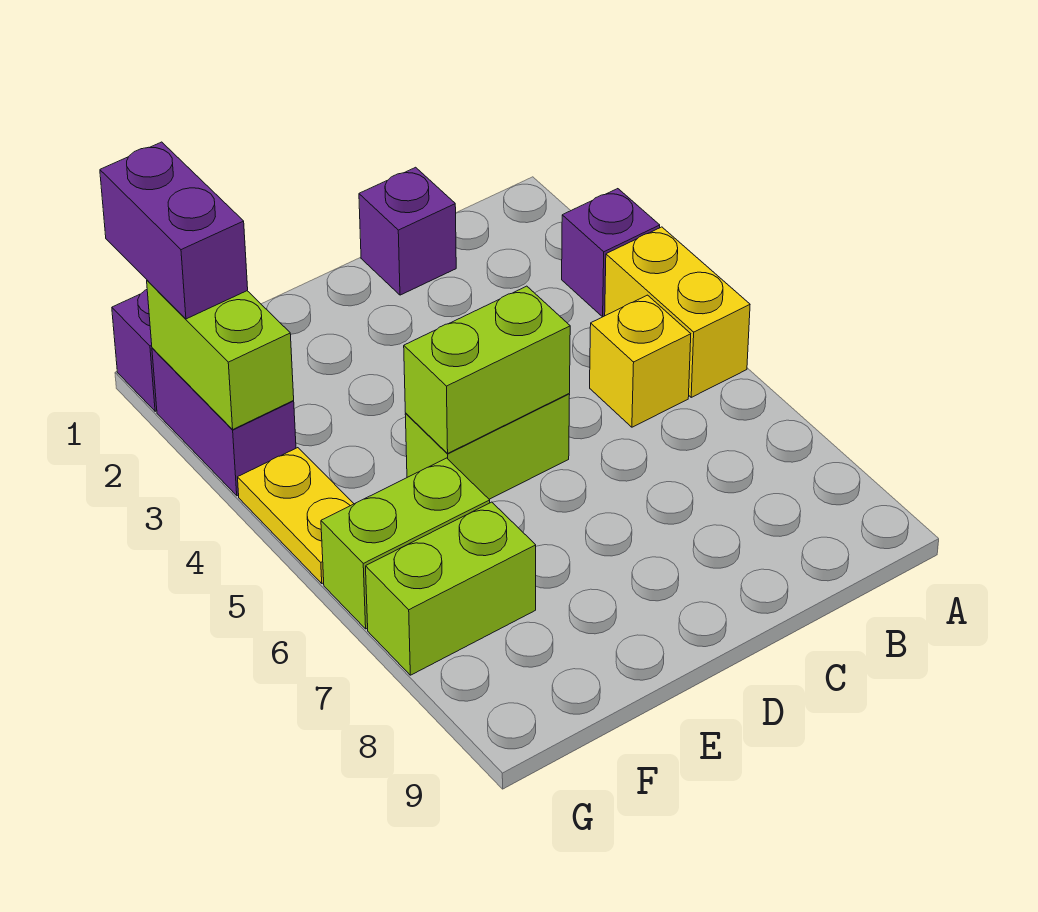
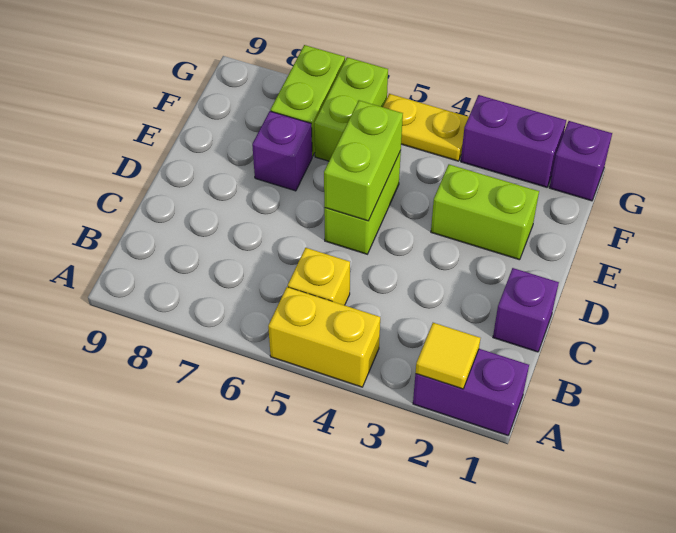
none -> yellow 1x1 tile [416,323,480,389]
purple 1x1 brick [562,189,660,317] -> purple 1x1 brick moved to [252,111,312,191]
purple 1x2 brick [100,142,248,319] -> purple 1x2 brick moved to [413,349,529,435]
lime 1x2 brick [147,280,294,429] -> lime 1x2 brick moved to [431,164,539,260]

